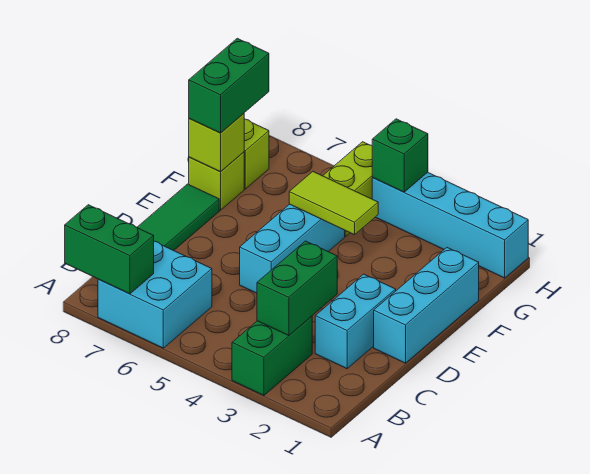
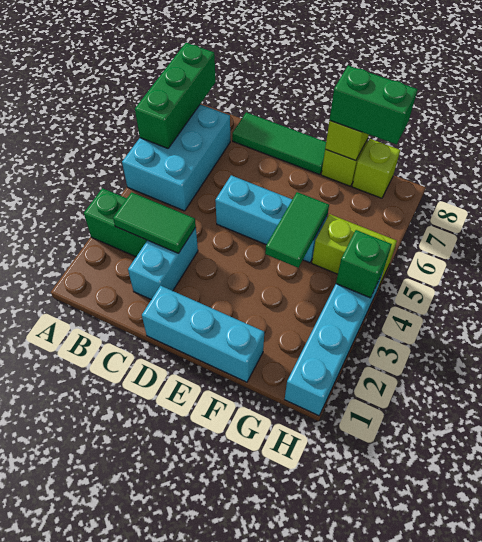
cyan 2x2 brick [98,241,212,348] -> cyan 2x3 brick [122,104,230,211]
green 1x2 brick [65,205,154,294] -> green 1x3 brick [135,43,216,148]
green 1x2 brick [257,241,337,336] -> green 1x2 tile [113,192,196,253]
cyan 1x2 brick [315,274,396,369] -> cyan 1x2 brick turned to [128,227,198,299]
lime 1x2 tile [289,172,378,235] -> green 1x2 tile [265,192,329,268]

